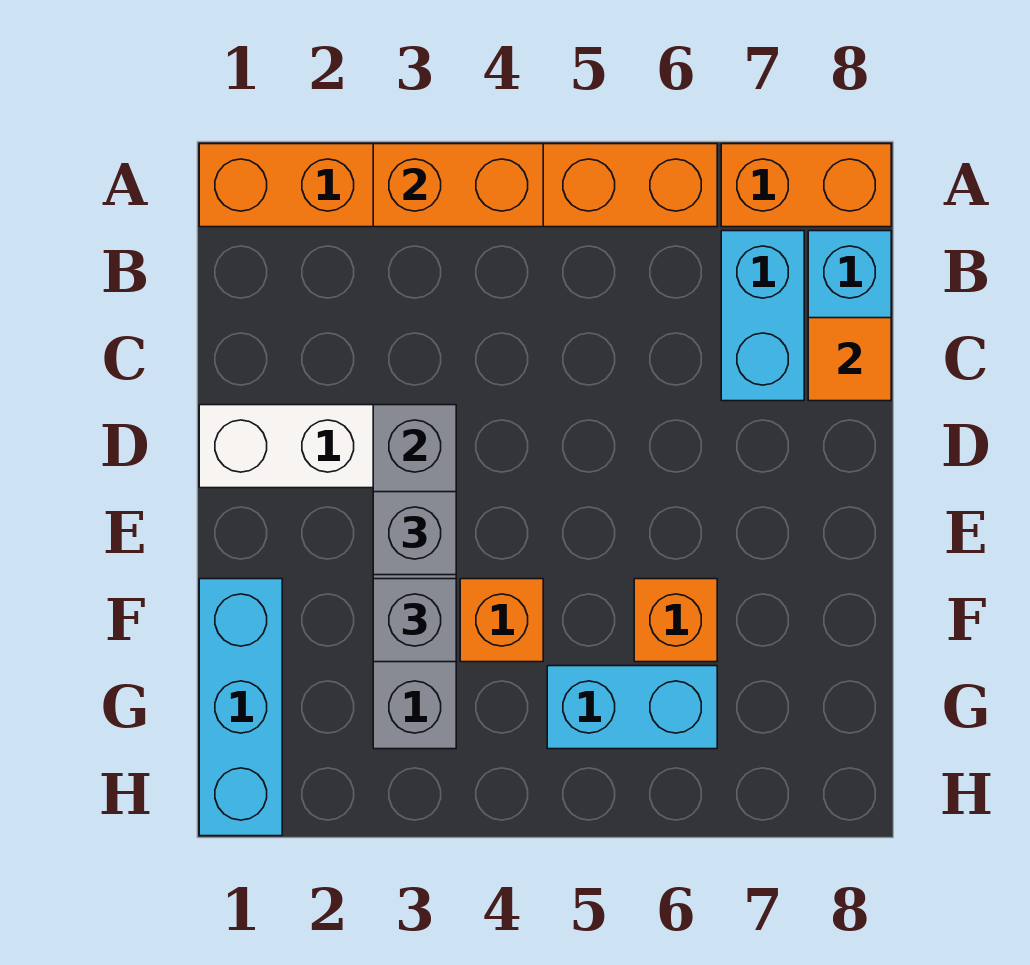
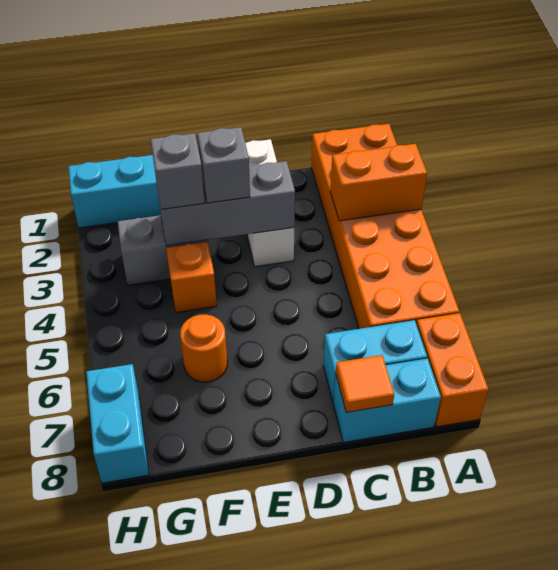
orange 1x6 brick [199,144,717,227] -> orange 2x6 brick [311,124,459,329]
orange 1x2 brick [373,144,543,227] -> orange 1x2 brick turned to [330,144,427,221]
orange 1x1 brick [634,579,717,662] -> orange 1x1 round brick [180,314,227,382]
cyan 1x2 brick [547,666,717,749] -> cyan 1x2 brick moved to [86,364,149,483]

